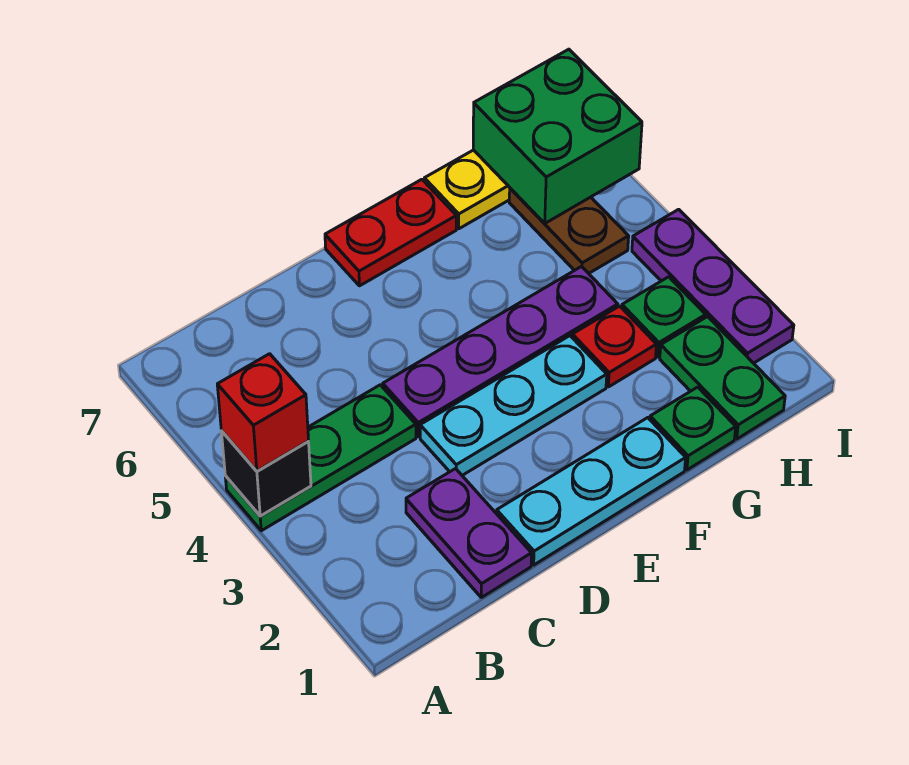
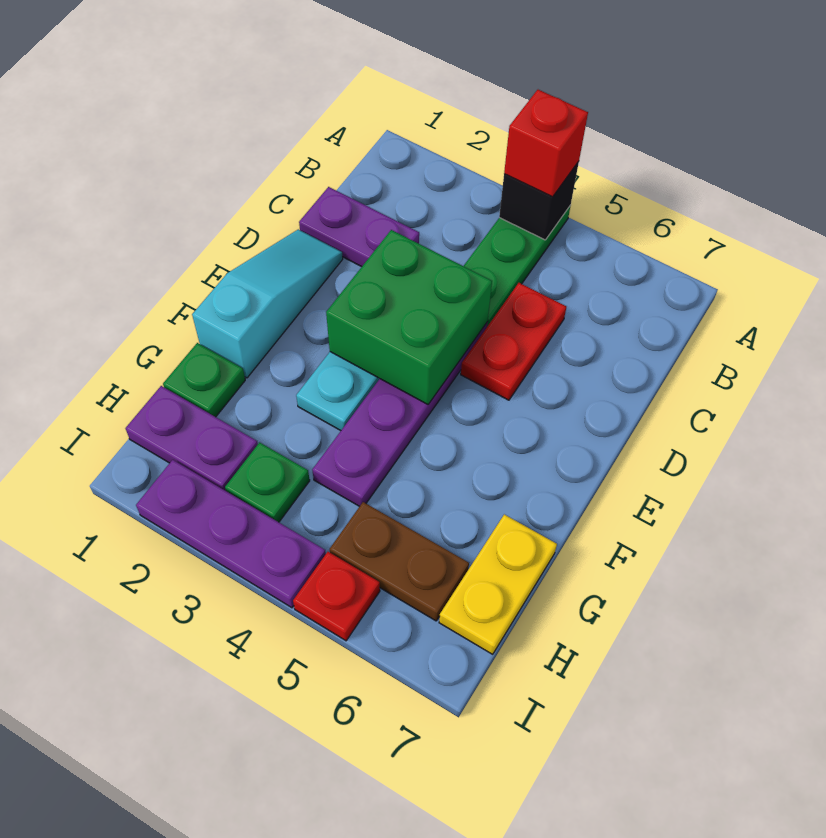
cyan 1x3 plate [497,418,686,565] -> cyan 1x3 slope [192,229,343,378]
red 1x2 plate [325,179,456,286] -> red 1x2 plate moved to [461,283,566,400]
red 1x1 plate [572,306,657,387] -> red 1x1 plate moved to [293,552,380,641]
green 1x2 plate [660,317,785,439] -> purple 1x2 plate [126,386,258,491]
green 2x2 brick [473,49,642,223] -> green 2x2 brick moved to [326,230,492,404]

